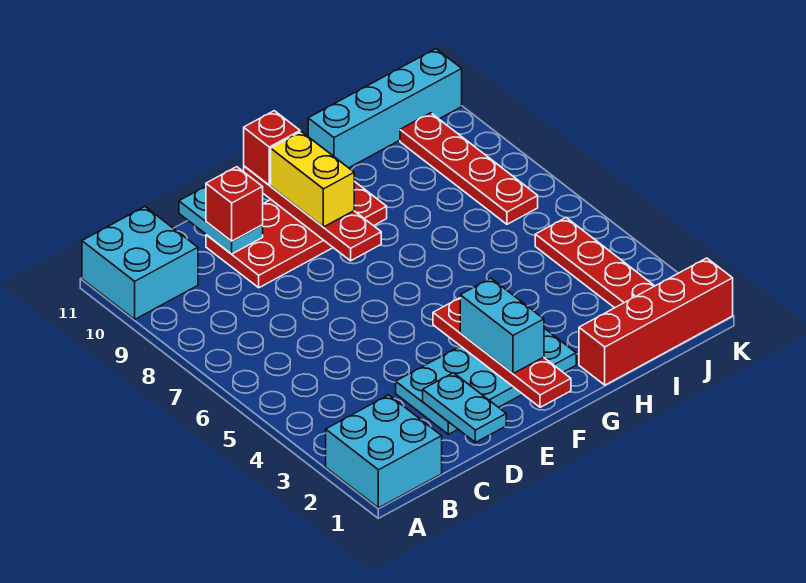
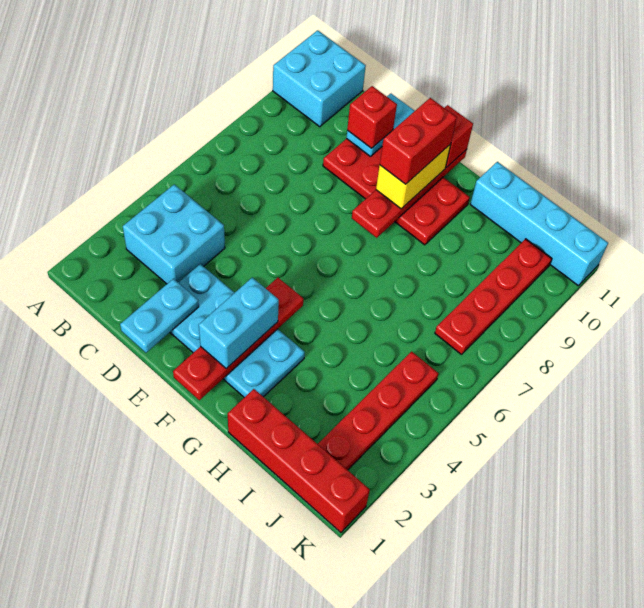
cyan 2x2 brick [326,395,442,508] -> cyan 2x2 brick moved to [123,184,225,284]
none -> red 1x2 brick [380,98,457,184]

